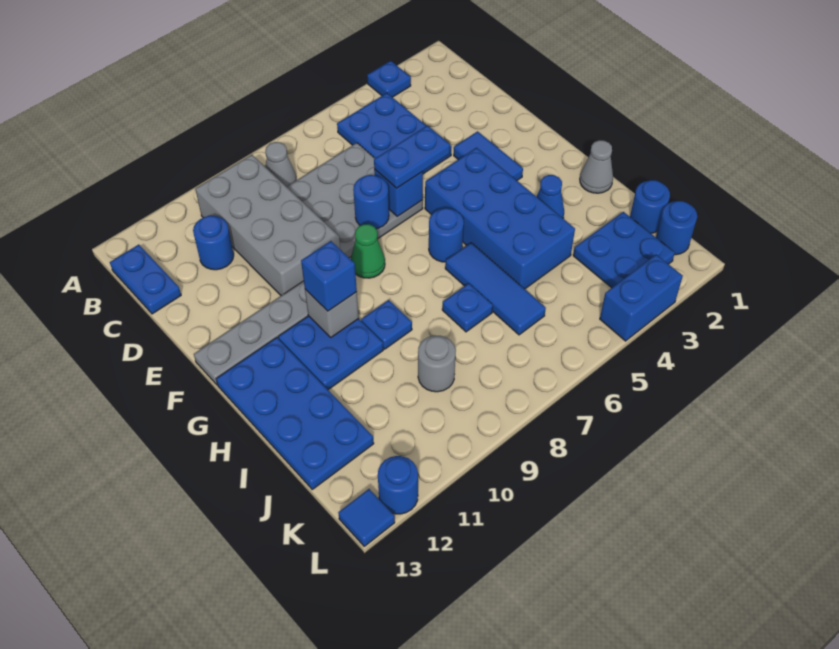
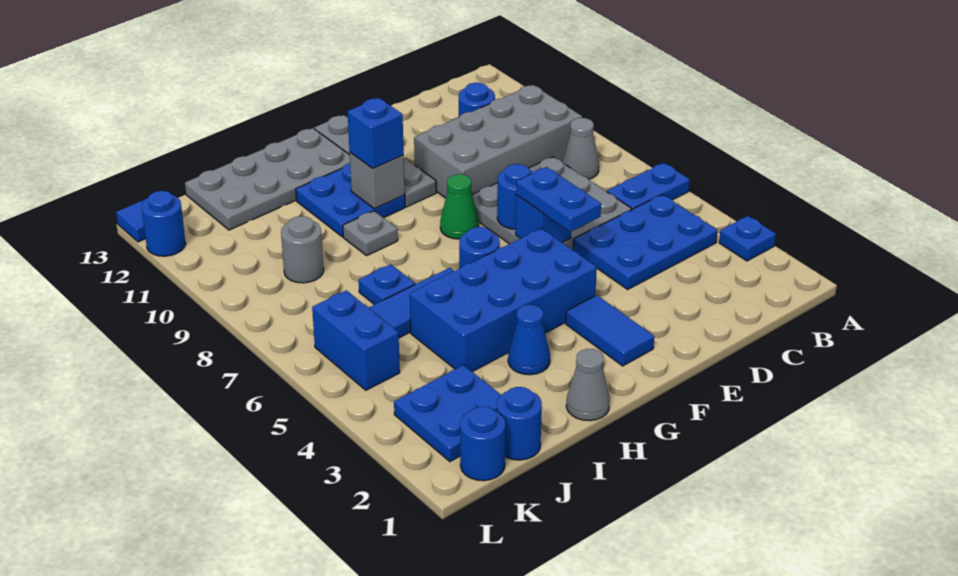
blue 1x2 plate [110,245,181,314] -> blue 1x2 plate moved to [607,163,690,210]
blue 1x2 tile [454,131,523,180] -> blue 1x2 tile turned to [566,295,654,366]
blue 2x4 plate [216,337,374,489] -> grey 2x4 plate [185,128,350,230]
blue 1x1 plate [361,300,412,349] -> grey 1x1 plate [343,211,398,256]
blue 1x2 brick [600,255,683,341] -> blue 1x2 brick moved to [312,290,400,390]

